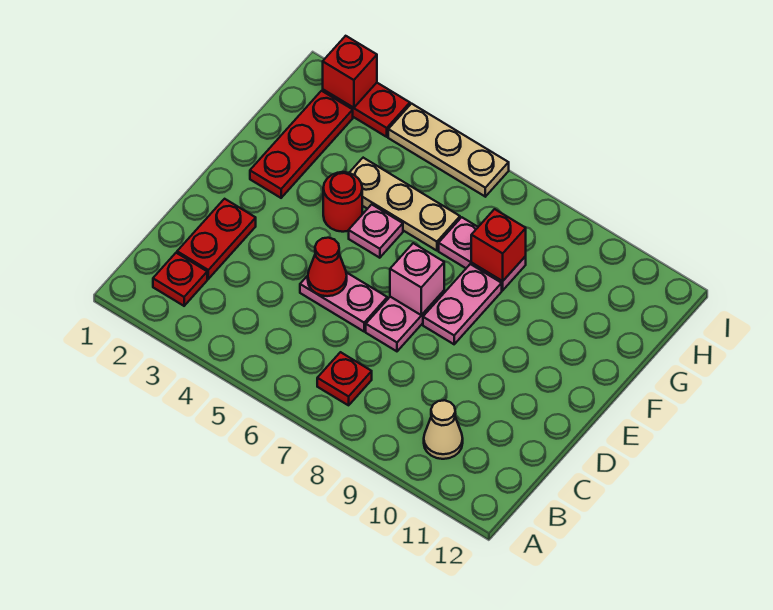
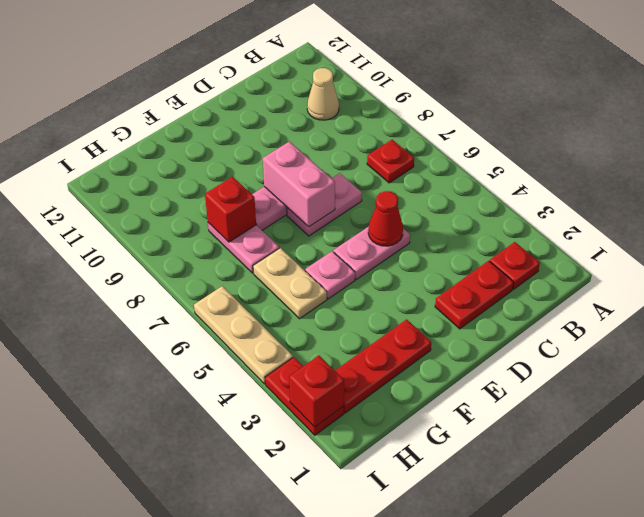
pink 1x2 plate [300,272,387,331] -> pink 1x2 plate turned to [333,226,410,279]
pink 1x1 brick [390,243,444,315] -> pink 1x2 brick [263,142,335,227]
red 1x1 round brick [323,172,362,232] -> none
tan 1x3 plate [349,158,460,251] -> tan 1x2 plate [253,248,327,319]

